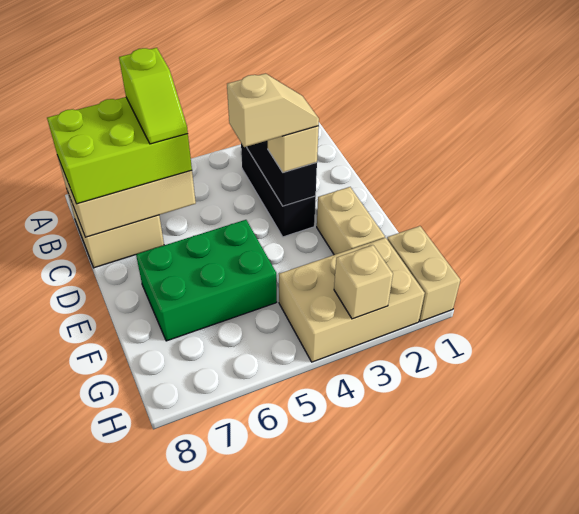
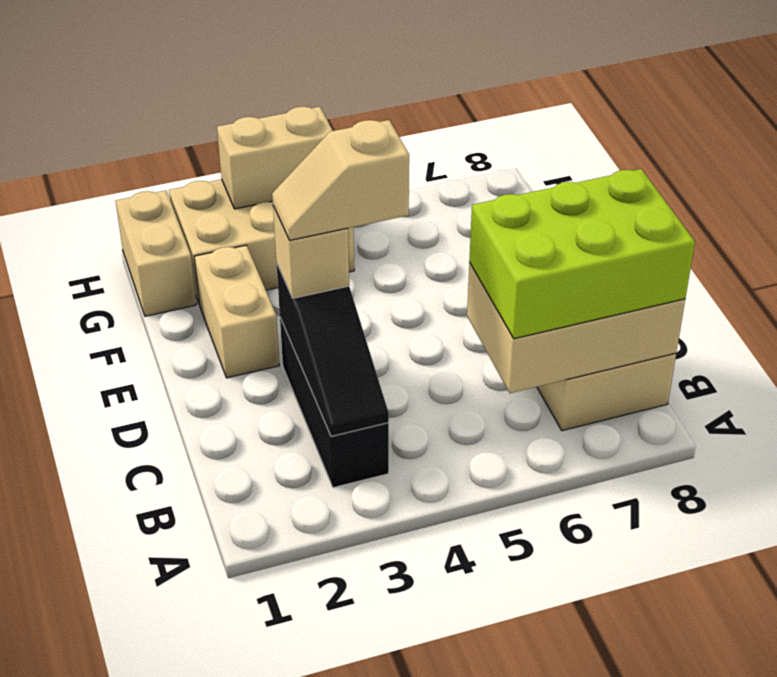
lime 1x2 slope [119,48,188,144] -> none
green 2x3 brick [136,220,277,341] -> none
tan 1x1 brick [334,245,393,319] -> tan 1x2 brick [217,107,333,209]

